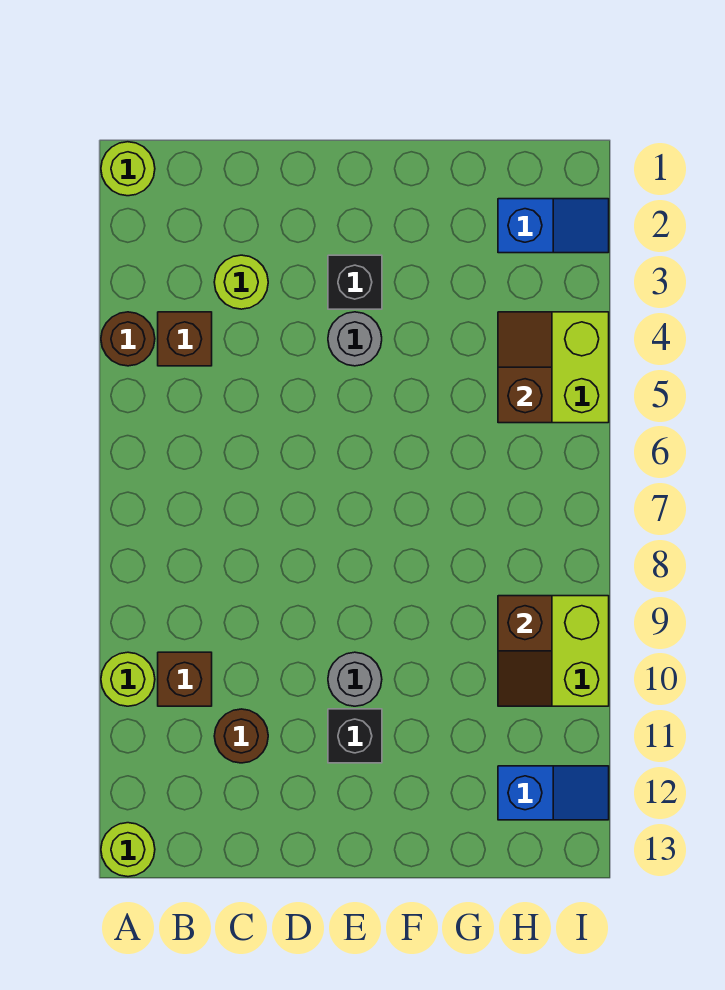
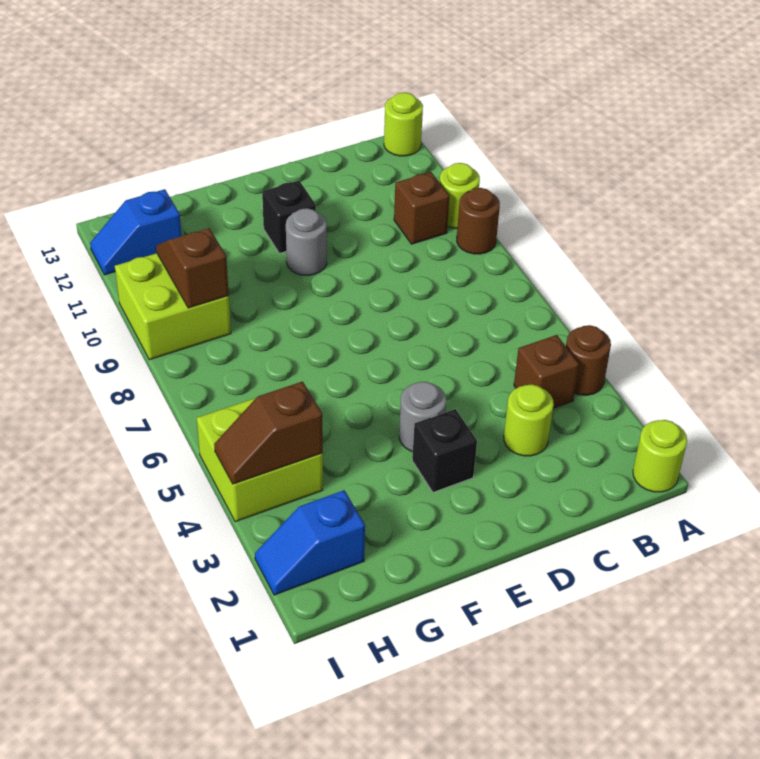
brown 1x1 round brick [214,709,268,763] -> brown 1x1 round brick moved to [457,188,500,254]
brown 1x2 slope [498,312,552,423] -> brown 1x2 slope turned to [214,382,323,484]

